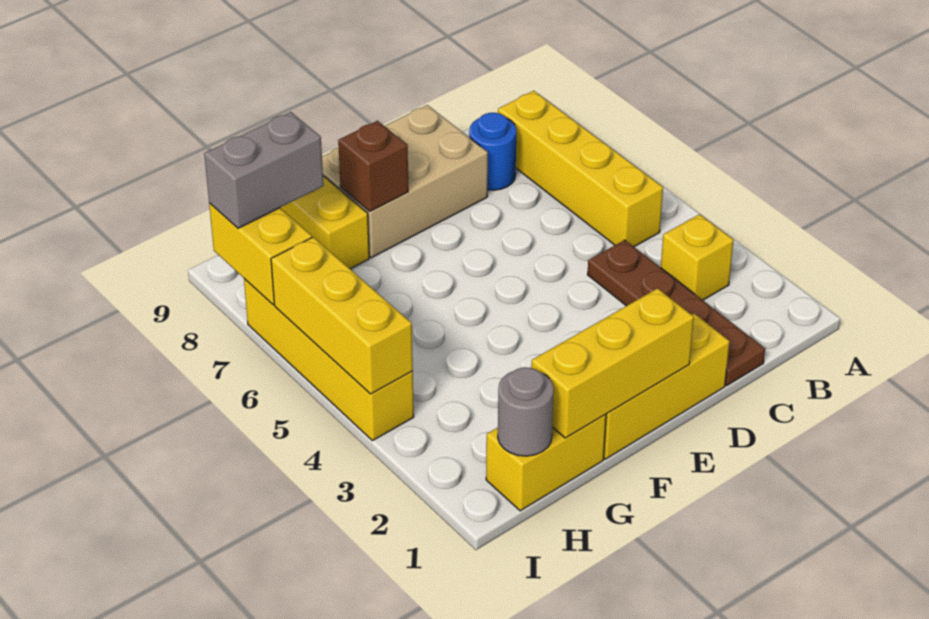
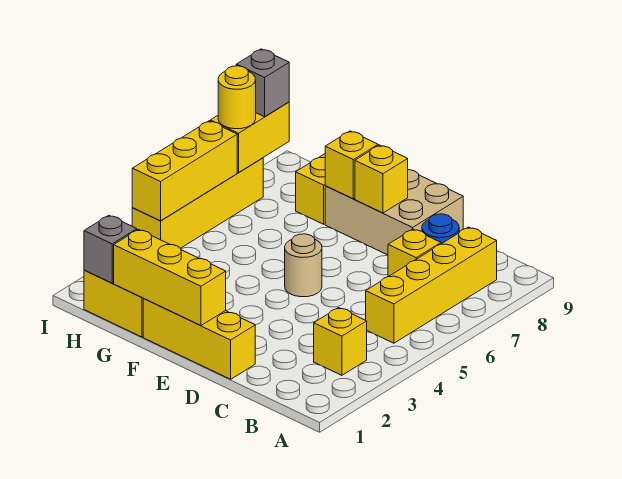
brown 1x4 plate [587,240,765,386] -> none
none -> yellow 1x1 brick [388,229,441,277]
none -> tan 1x1 round brick [285,234,322,297]
none -> yellow 1x1 brick [355,145,408,213]
brown 1x1 brick [338,121,408,212] -> yellow 1x1 brick [325,131,378,199]
grey 1x1 round brick [498,367,554,456] -> grey 1x1 brick [84,215,137,283]
grey 1x2 brick [204,112,323,228] -> grey 1x1 brick [236,49,289,117]
none -> yellow 1x1 round brick [218,66,256,129]

